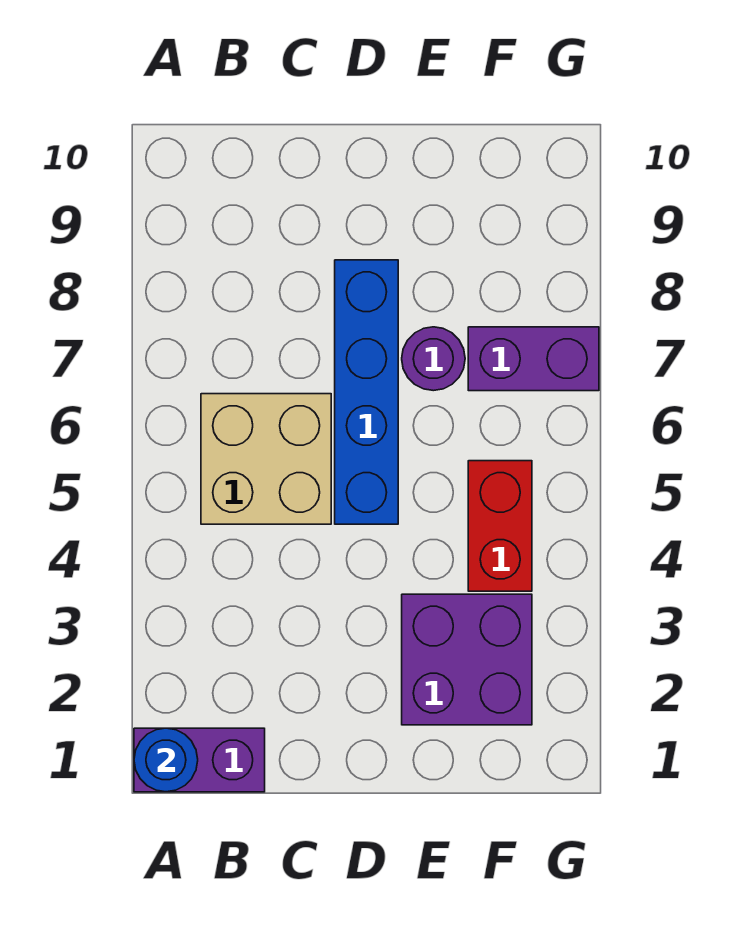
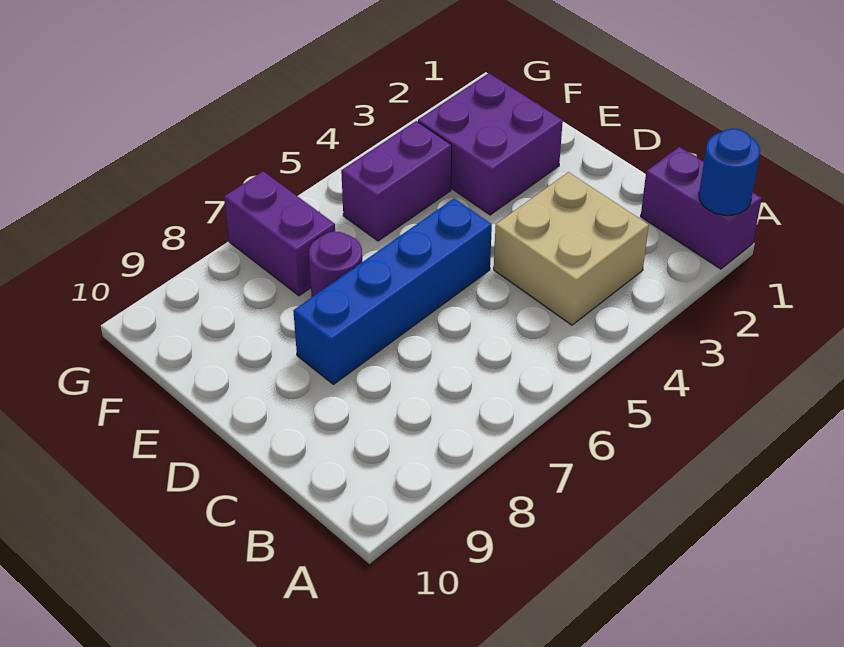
tan 2x2 brick [201,394,331,524] -> tan 2x2 brick moved to [494,172,649,325]
red 1x2 brick [468,461,532,591] -> purple 1x2 brick [341,121,452,241]

